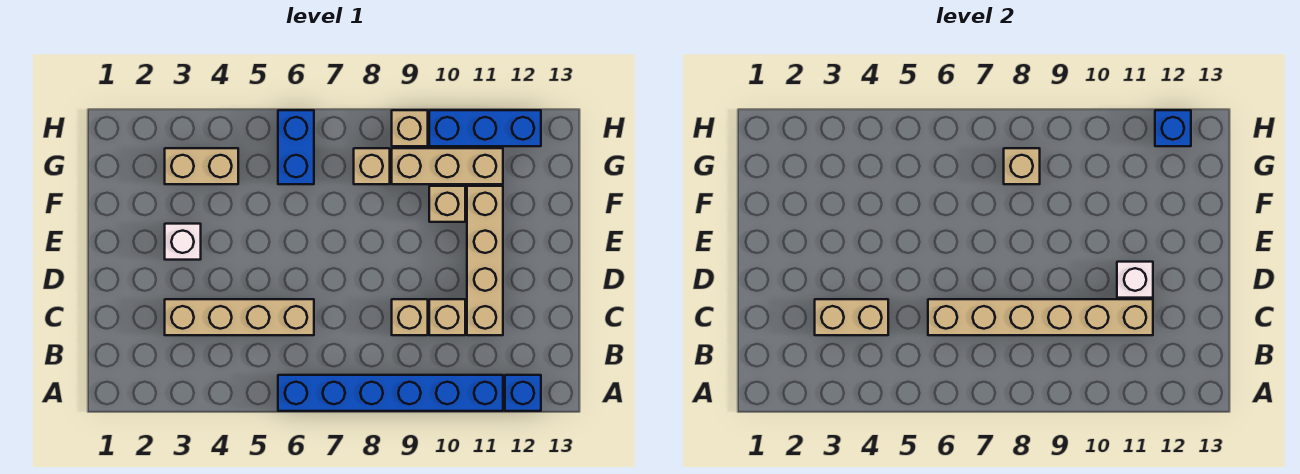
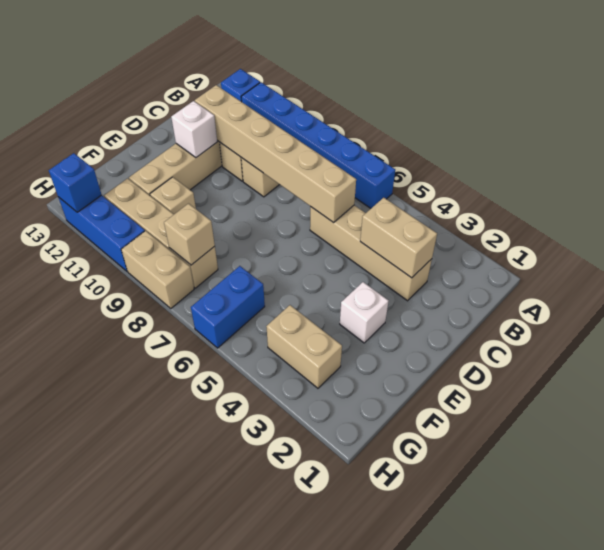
tan 1x1 brick [392,110,428,146] -> tan 1x2 brick [121,231,194,308]

